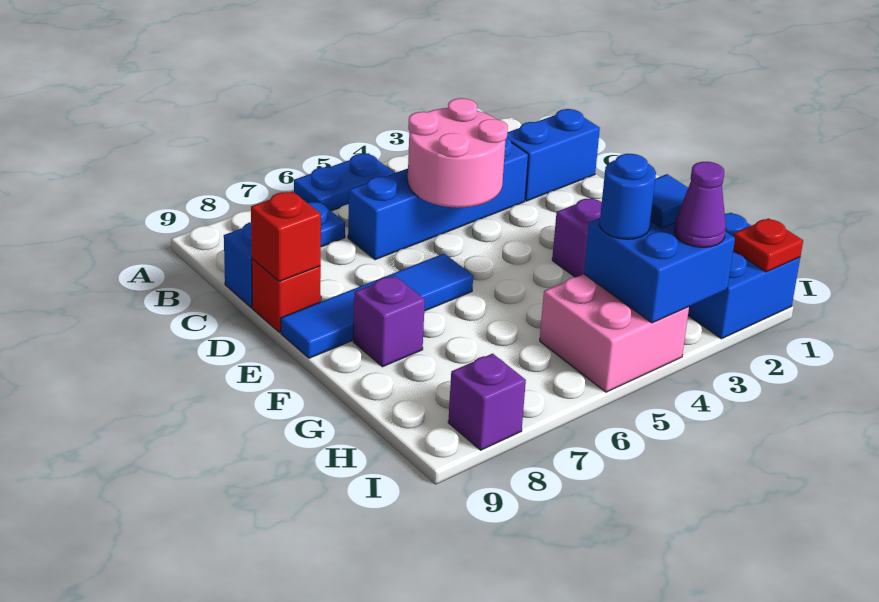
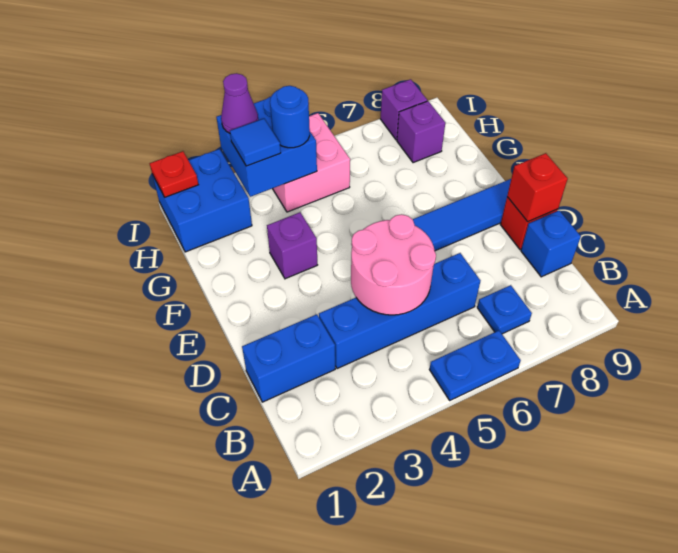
purple 1x1 brick [353,276,425,367] -> purple 1x1 brick moved to [397,101,445,163]

